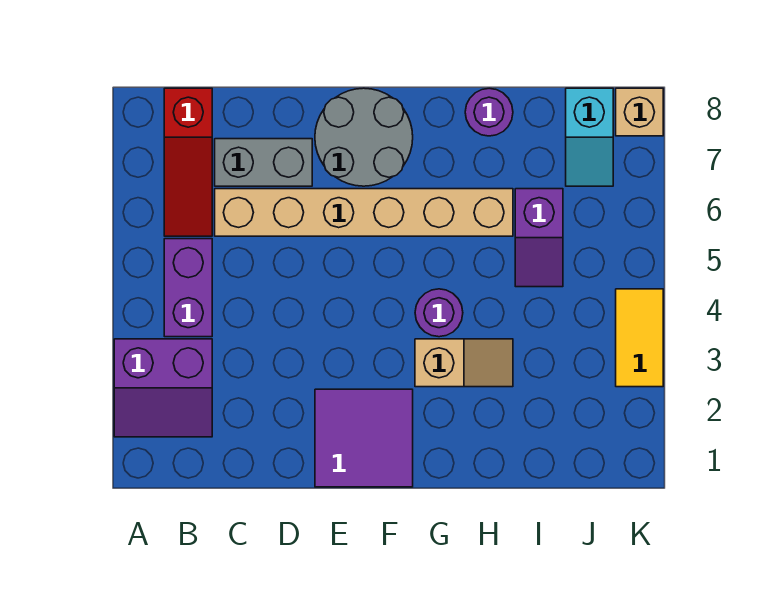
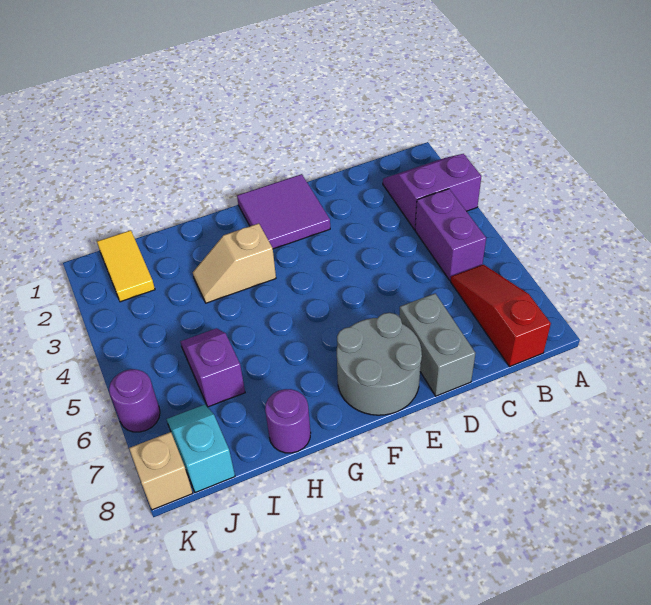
tan 1x6 brick [215,189,513,236] -> none
grey 1x2 brick [215,139,312,186] -> grey 1x2 brick turned to [399,294,475,396]
purple 1x1 round brick [415,289,463,337] -> purple 1x1 round brick moved to [109,369,160,432]
yellow 1x2 tile [616,289,663,387] -> yellow 1x2 tile moved to [97,230,155,302]

